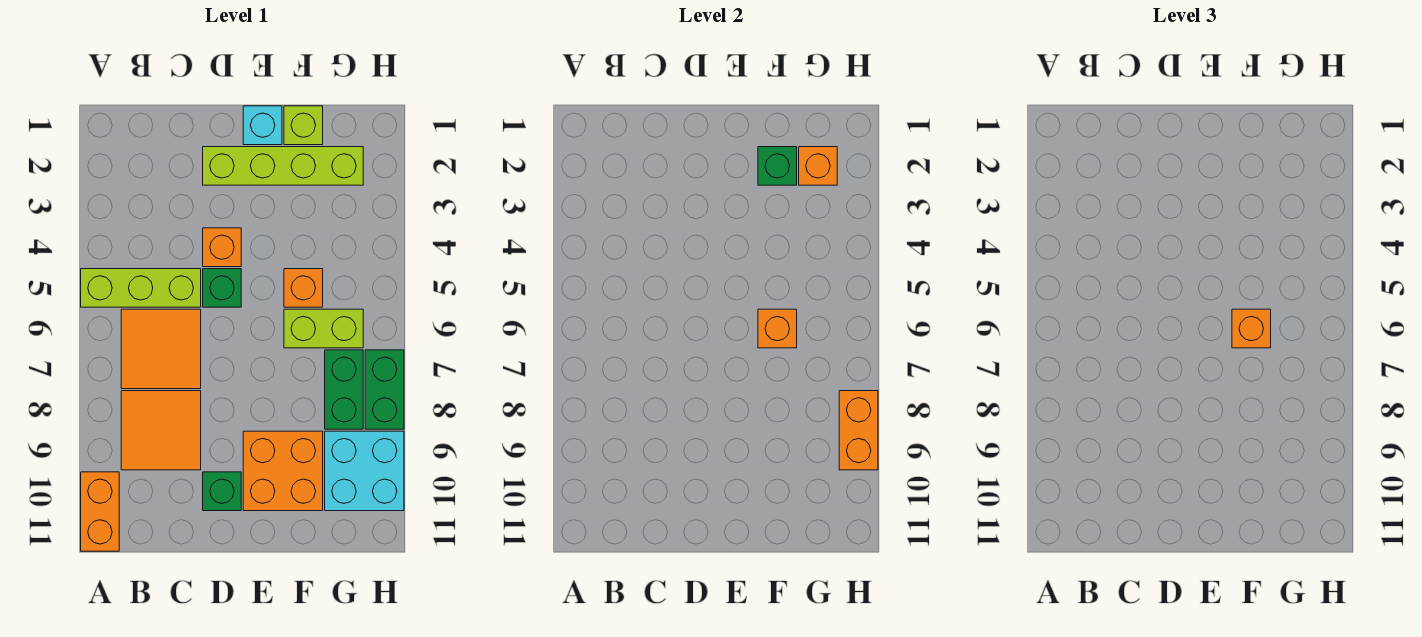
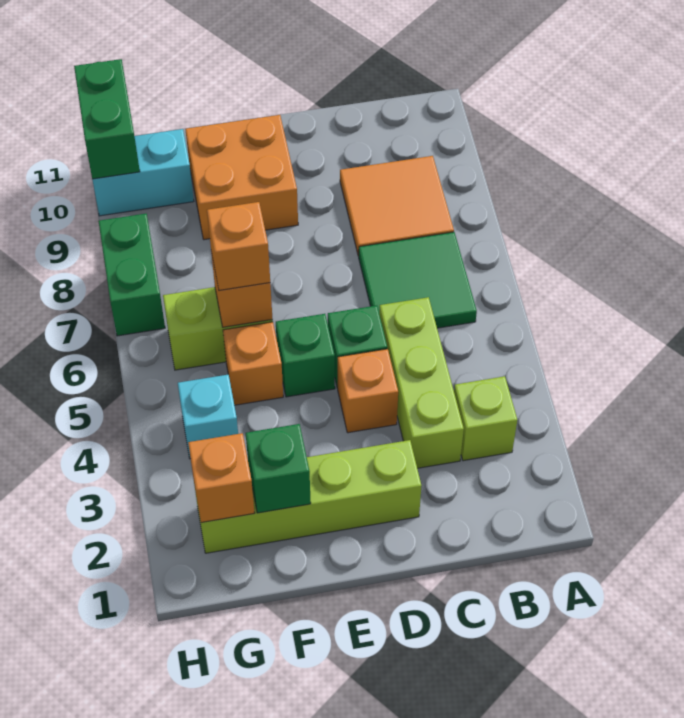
lime 1x3 brick [81,269,201,307] -> lime 1x3 brick turned to [379,297,464,468]
orange 1x2 brick [81,472,119,551] -> none
orange 2x2 tile [121,309,201,389] -> green 2x2 tile [359,232,477,328]
green 1x1 brick [203,472,241,511] -> green 1x1 brick moved to [276,314,335,397]
cyan 1x1 brick [243,106,282,145] -> cyan 1x1 brick moved to [178,375,238,459]
lime 1x1 brick [284,106,323,145] -> lime 1x1 brick moved to [454,376,517,461]
green 1x2 brick [325,350,363,429] -> green 1x2 brick moved to [74,59,140,179]
cyan 2x2 brick [325,431,404,511] -> cyan 1x2 brick [92,129,194,216]
orange 1x2 brick [839,391,878,470] -> none

